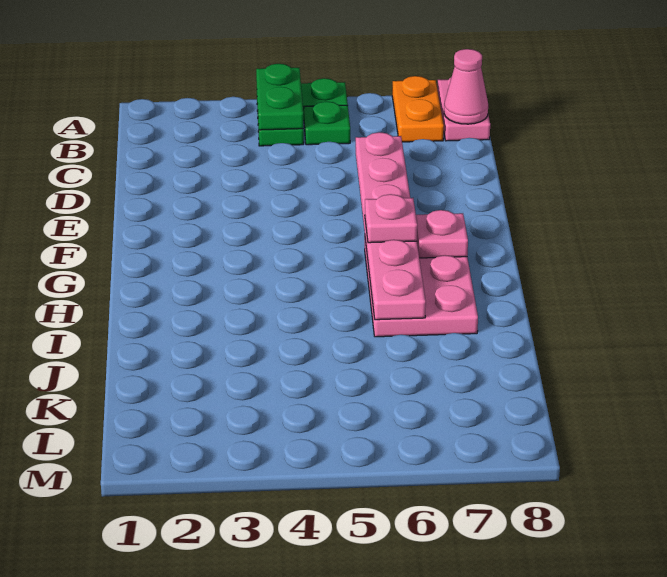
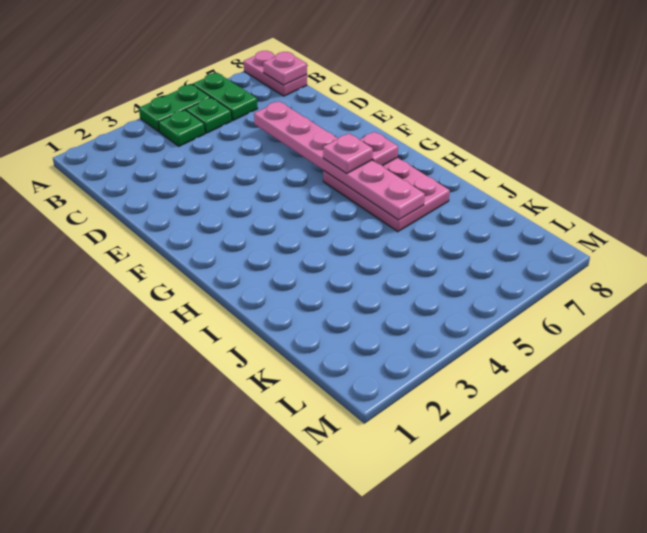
green 1x2 plate [256,64,303,130] -> green 1x2 plate moved to [193,73,258,121]
orange 1x2 plate [392,76,444,142] -> none
pink 1x1 cone [444,49,488,124] -> pink 1x1 plate [263,52,307,85]

